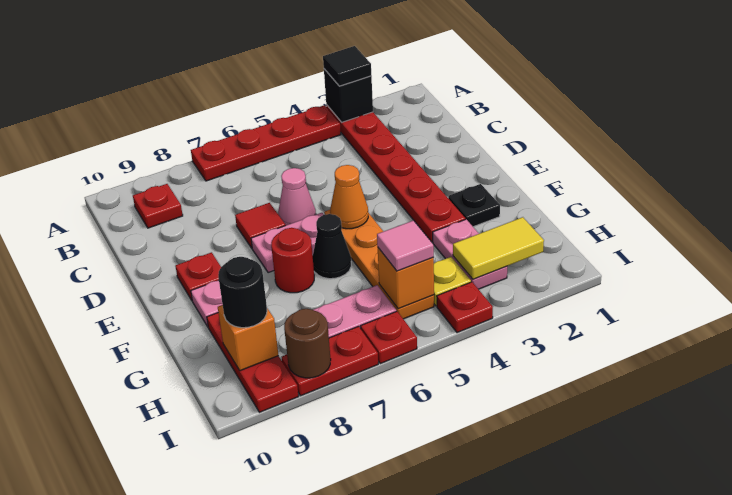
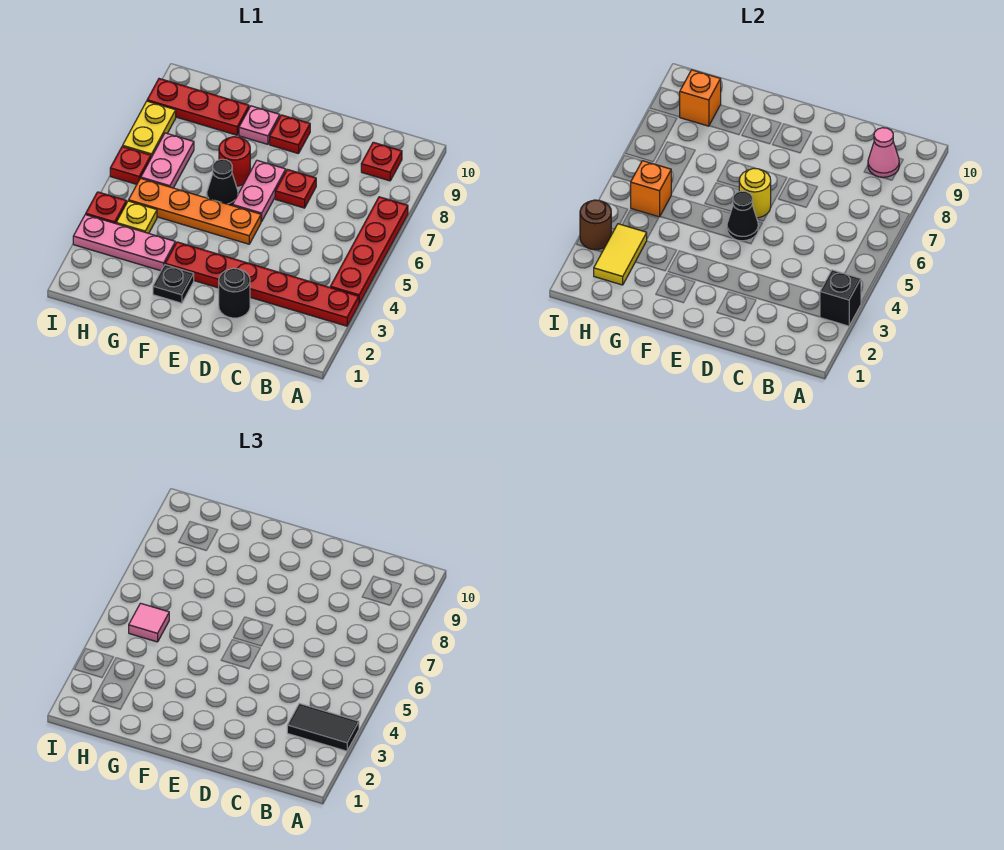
black 1x1 tile [323,46,371,86] -> black 1x2 tile [287,703,359,751]
pink 1x1 cone [278,168,316,226] -> pink 1x1 cone moved to [868,128,900,177]
red 1x1 tile [235,203,285,248] -> red 1x1 plate [275,169,316,208]
orange 1x1 cone [330,165,368,229] -> black 1x1 cone [727,191,758,241]
none -> yellow 1x1 round brick [739,168,771,218]
pink 1x2 plate [433,219,507,289] -> pink 1x3 plate [73,215,175,271]
black 1x1 round brick [218,257,267,328] -> black 1x1 round brick moved to [219,268,250,318]
red 1x2 plate [282,326,378,396] -> yellow 1x2 plate [123,101,176,158]
brown 1x1 round brick [284,309,331,378] -> brown 1x1 round brick moved to [580,200,611,250]

